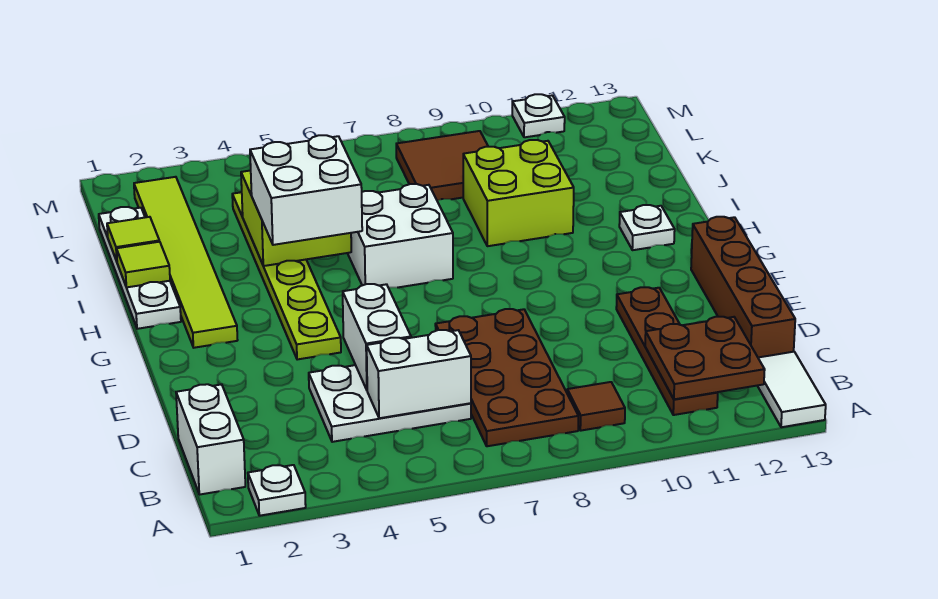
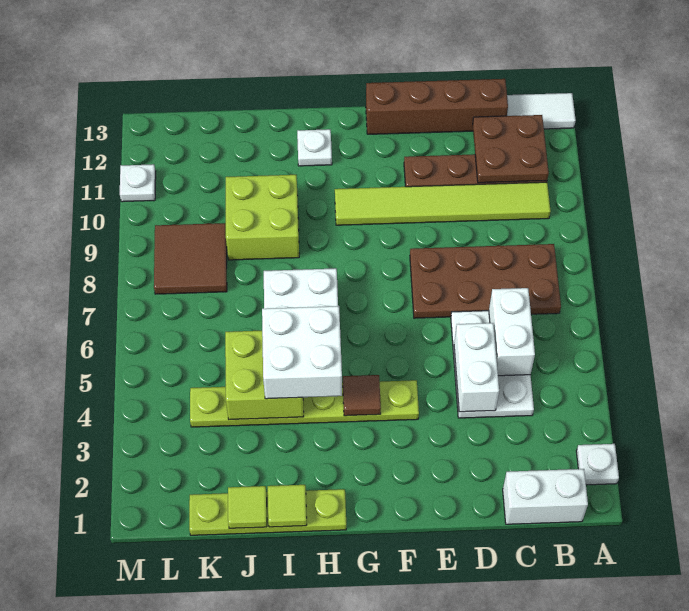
brown 1x1 tile [567,382,625,431] -> brown 1x1 tile moved to [343,375,381,416]
white 1x2 brick [343,284,411,390] -> white 1x2 brick turned to [454,323,499,412]
lime 1x6 tile [134,177,238,348] -> lime 1x6 tile moved to [335,182,551,225]
white 1x4 plate [99,207,181,329] -> lime 1x4 plate [189,489,346,535]

